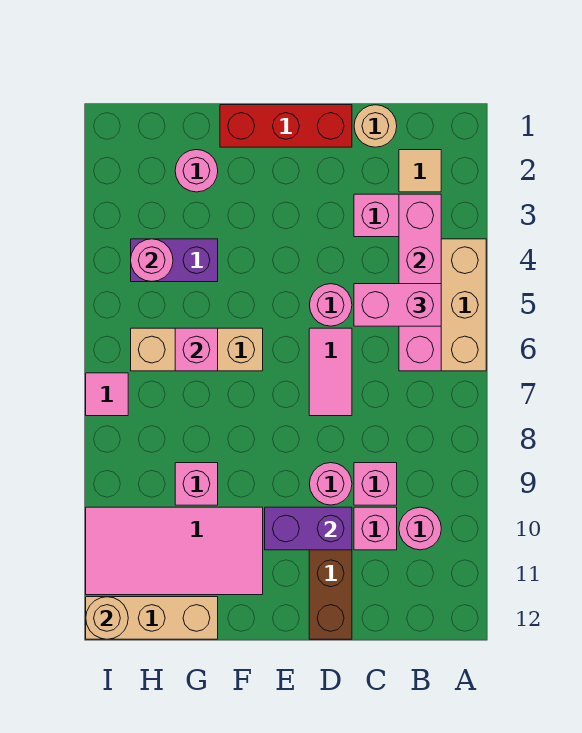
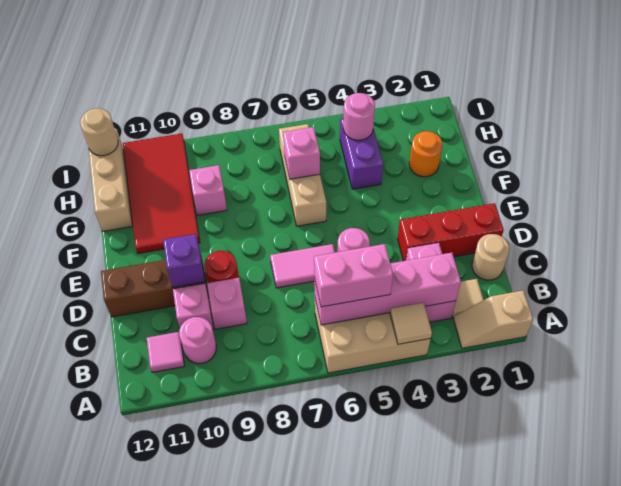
none -> tan 1x2 slope [453,290,533,348]
none -> tan 1x1 tile [390,303,432,344]
pink 1x2 brick [354,284,441,326] -> pink 1x2 brick turned to [314,244,393,307]
red 1x3 brick [220,105,352,147] -> red 1x3 brick turned to [398,203,504,261]
pink 1x1 round brick [309,463,352,505] -> red 1x1 round brick [204,251,239,283]
purple 1x2 brick [265,507,352,550] -> purple 1x1 brick [163,234,205,287]
pink 2x4 tile [86,507,263,595] -> red 2x4 tile [123,133,200,254]
pink 1x1 round brick [175,150,218,192] -> orange 1x1 round brick [409,131,442,177]
pink 1x1 tile [86,373,128,416] -> pink 1x1 tile moved to [147,332,184,372]

